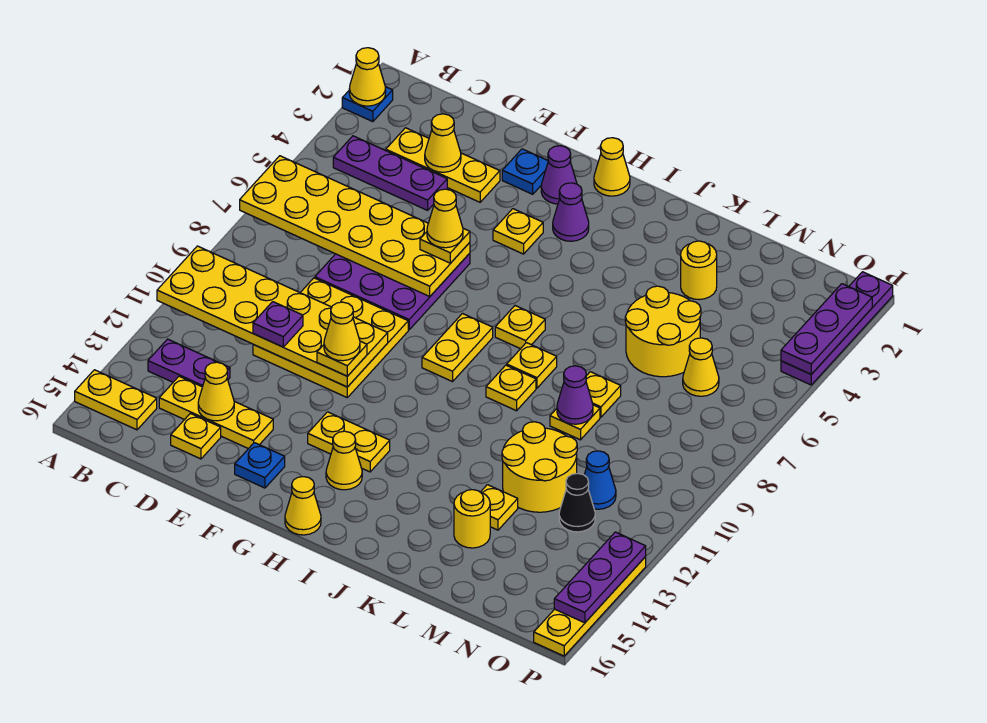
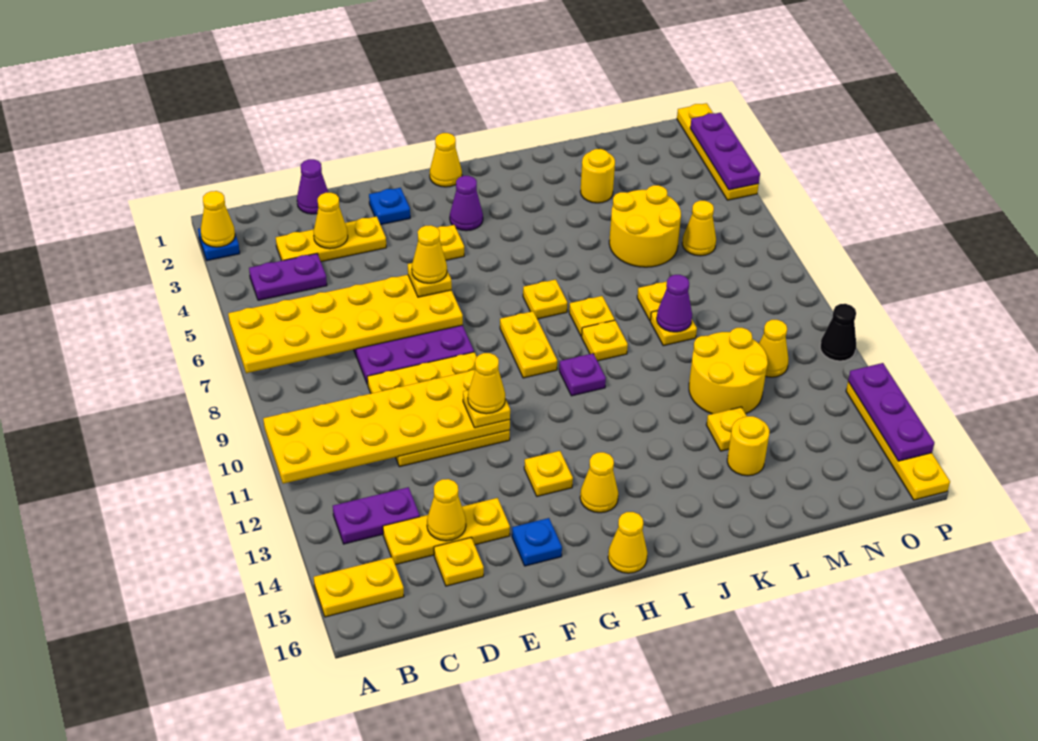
purple 1x3 plate [333,136,447,210] -> purple 1x2 plate [249,254,327,300]
purple 1x1 plate [253,302,303,347] -> purple 1x1 plate moved to [559,353,606,396]
purple 1x1 cone [541,146,577,204] -> purple 1x1 cone moved to [297,159,329,214]
yellow 1x2 plate [308,412,390,472] -> yellow 1x1 plate [524,451,573,496]
blue 1x1 cone [584,451,616,509] -> yellow 1x1 cone [759,320,789,377]
black 1x1 cone [559,473,595,532] -> black 1x1 cone moved to [820,304,856,361]
purple 1x4 plate [781,272,893,385] -> yellow 1x4 plate [677,103,759,200]

